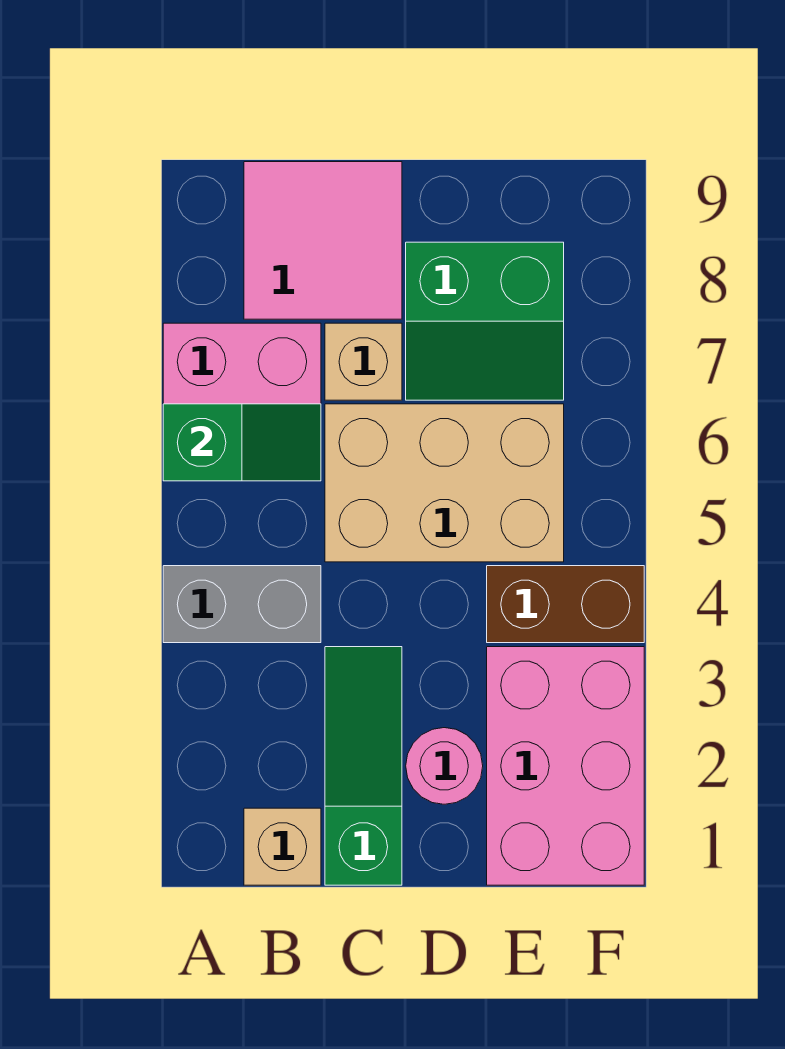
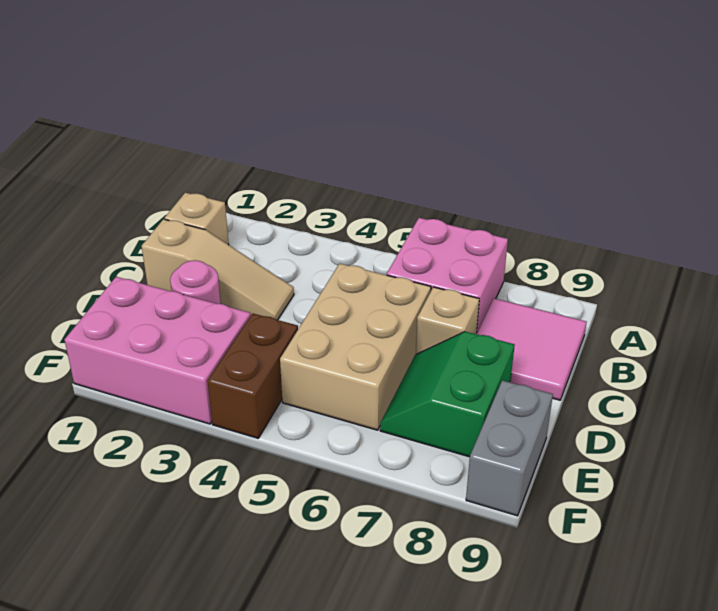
grey 1x2 brick [163,566,321,643] -> grey 1x2 brick moved to [466,380,553,516]
green 1x2 slope [163,404,321,481] -> none
green 1x3 slope [325,647,402,885] -> tan 1x3 slope [142,219,294,320]

